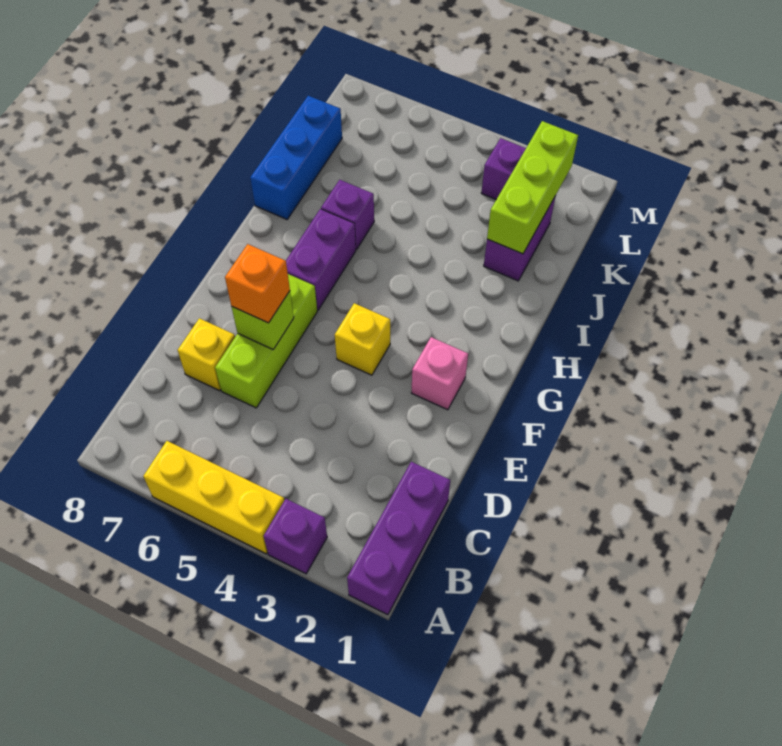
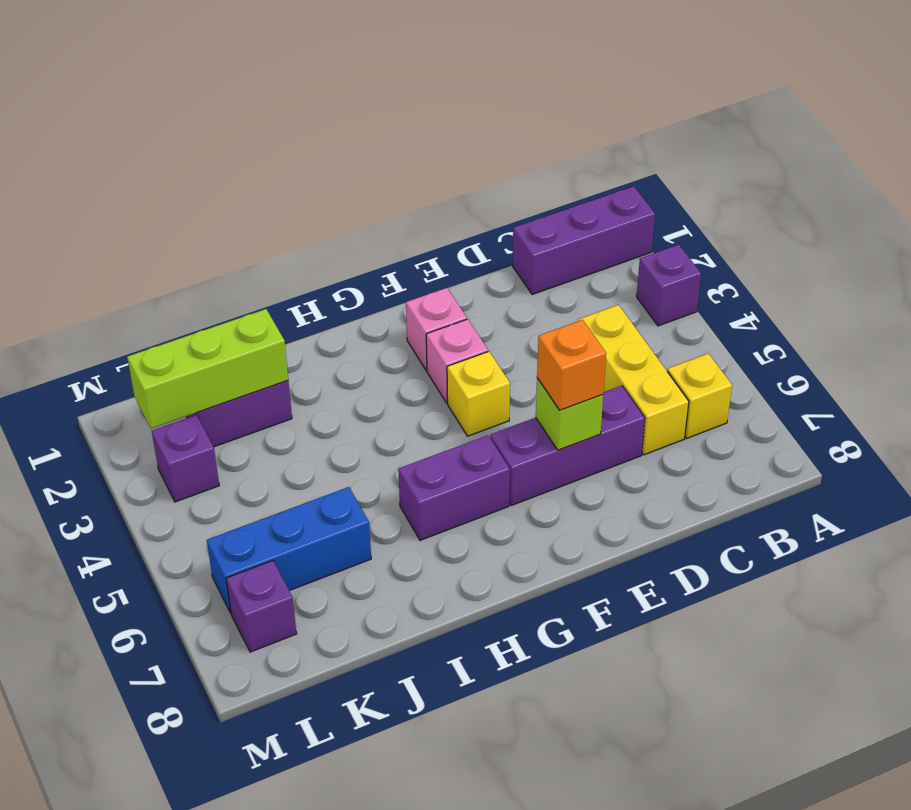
yellow 1x3 brick [144,441,284,554] -> yellow 1x3 brick moved to [578,305,689,455]
lime 1x3 brick [215,274,317,408] -> purple 1x3 brick [490,386,645,505]
yellow 1x1 brick [178,318,235,391] -> yellow 1x1 brick moved to [667,353,732,438]
none -> pink 1x1 brick [426,319,488,403]
purple 1x1 brick [321,180,374,249] -> purple 1x1 brick moved to [226,561,297,652]
blue 1x3 brick [250,96,342,219] -> blue 1x3 brick moved to [207,487,371,613]

